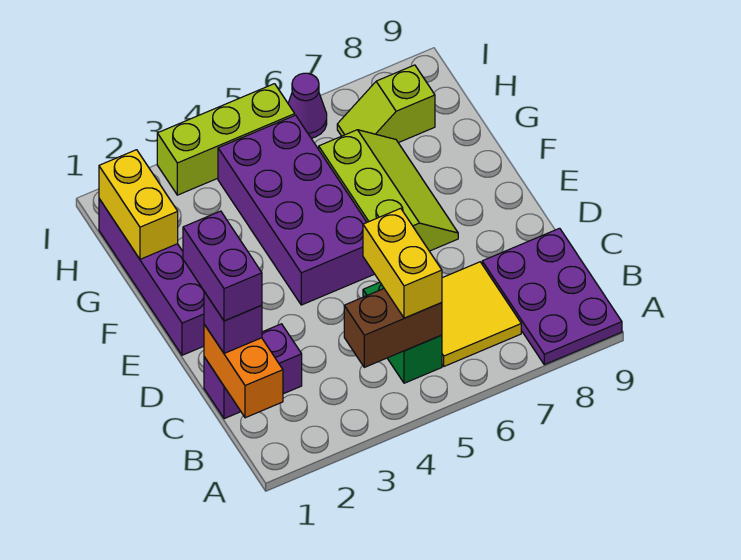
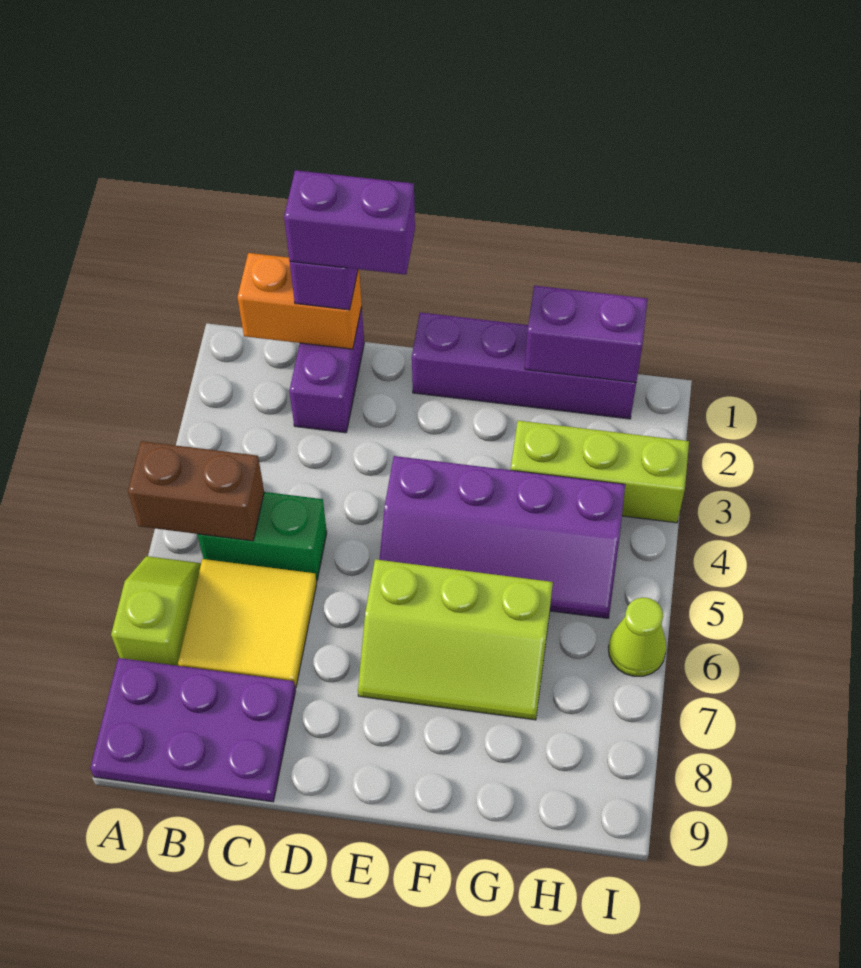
brown 1x2 brick [344,289,442,367] -> brown 1x2 brick turned to [128,441,264,541]
yellow 1x2 brick [363,208,442,318] -> none
purple 2x4 brick [218,115,374,305] -> purple 2x4 slope [380,456,625,618]
yellow 1x2 brick [99,150,178,259] -> purple 1x2 brick [525,286,648,383]
lime 1x2 slope [337,65,435,143] -> lime 1x2 slope moved to [111,556,201,666]
lime 1x3 brick [157,84,295,195] -> lime 1x3 brick turned to [511,421,689,523]
purple 1x1 cone [288,73,327,138] -> lime 1x1 cone [608,598,666,676]

